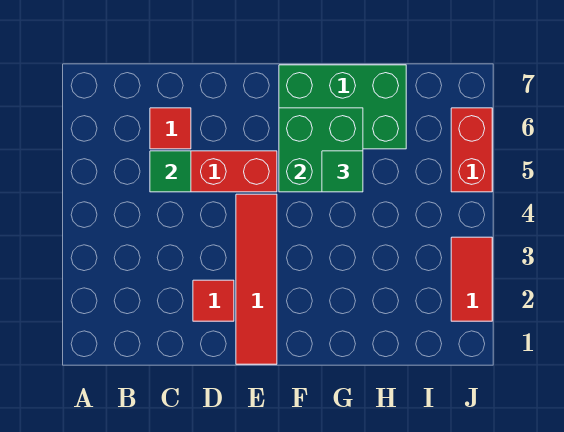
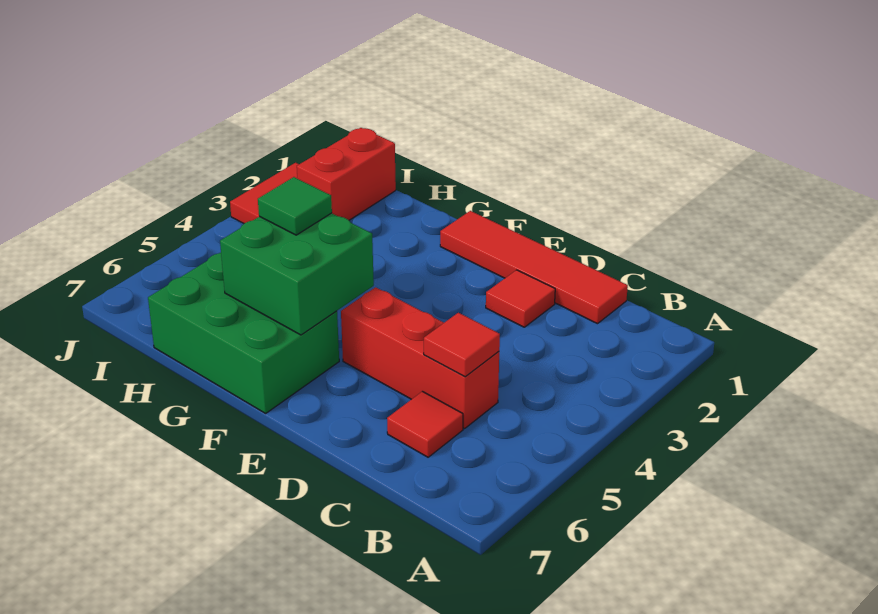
green 1x1 tile [150,151,191,192] -> red 1x1 tile [424,313,500,377]
red 1x4 tile [236,194,277,364] -> red 1x4 tile turned to [440,211,628,324]
red 1x2 brick [451,108,492,192] -> red 1x2 brick moved to [297,128,396,220]

